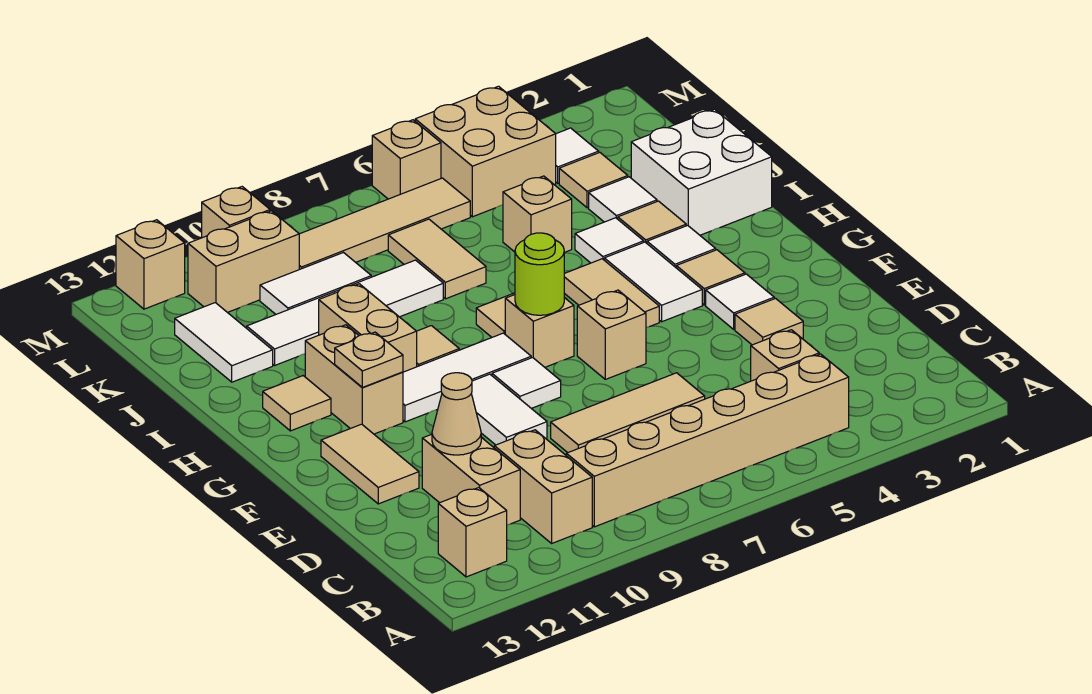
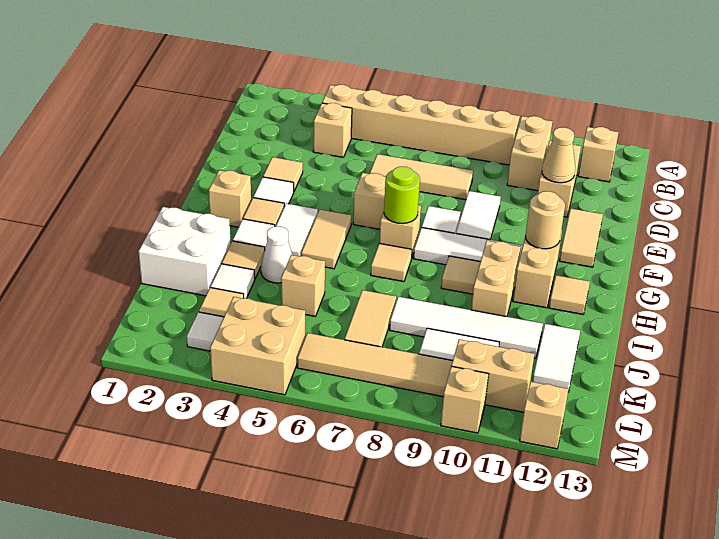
tan 1x1 plate [335,332,403,387] -> tan 1x1 round brick [526,191,565,249]
white 1x1 tile [575,218,644,263] -> white 1x1 cone [261,226,292,283]
tan 1x1 brick [372,120,441,199] -> tan 1x1 brick moved to [209,170,251,227]

